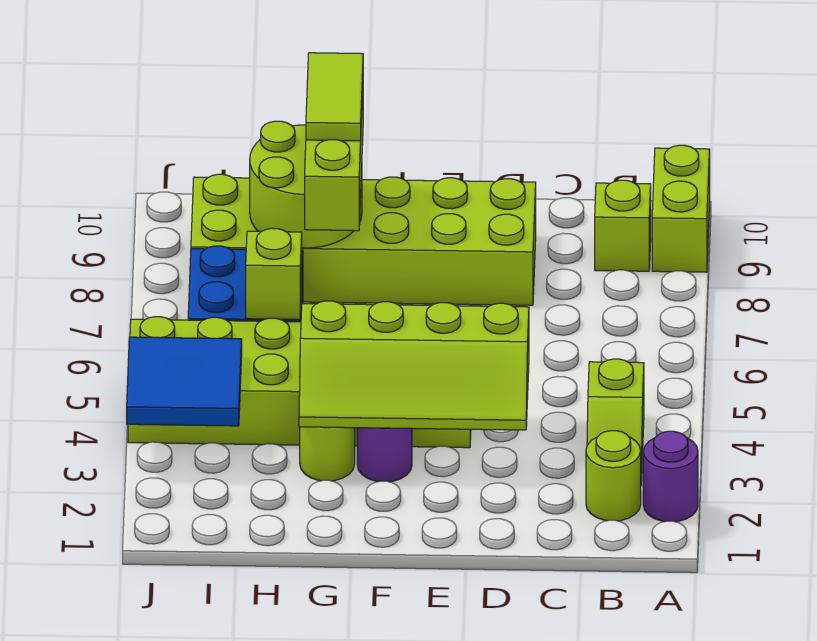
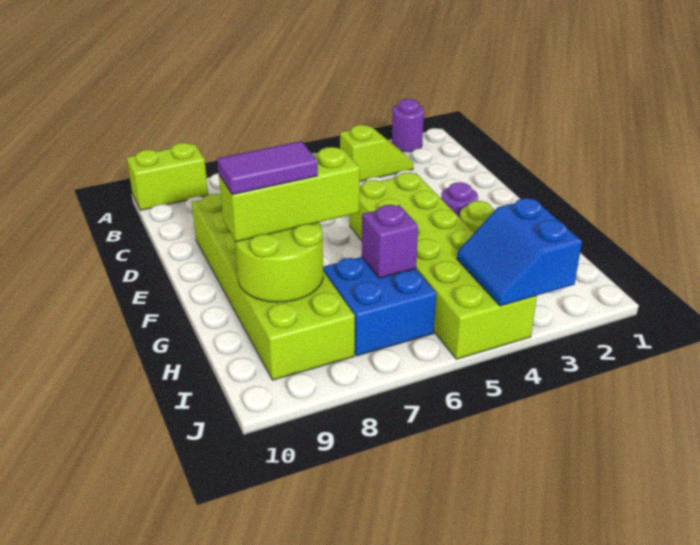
lime 1x1 round brick [586,431,641,521] -> none
lime 1x1 brick [595,180,651,271] -> none
lime 2x4 slope [299,301,529,430] -> none
lime 1x2 tile [306,53,363,141] -> purple 1x2 tile [217,141,318,195]
lime 1x1 brick [246,228,302,320] -> purple 1x1 brick [362,205,418,278]
blue 2x2 tile [127,337,242,426] -> blue 2x2 slope [457,198,582,306]

